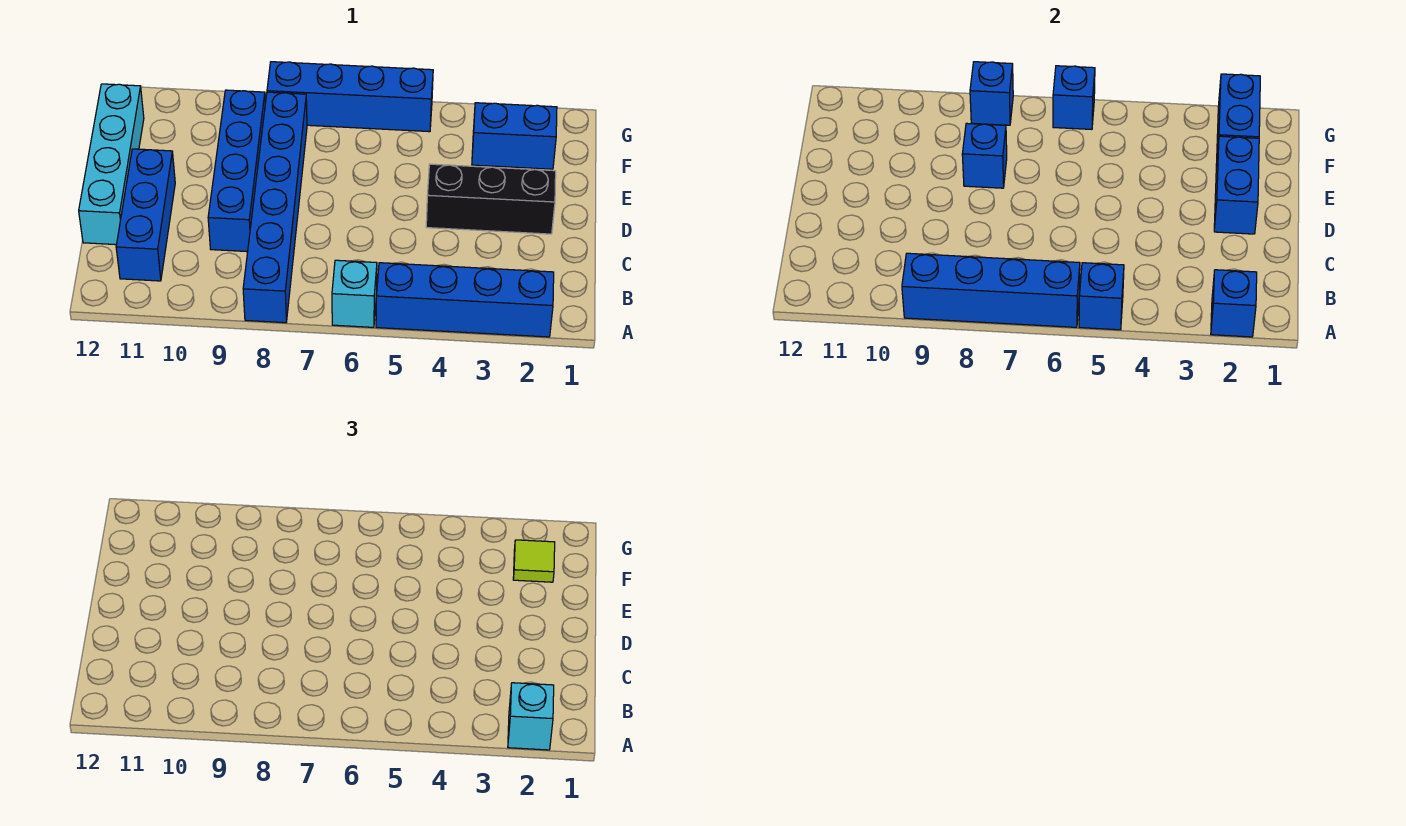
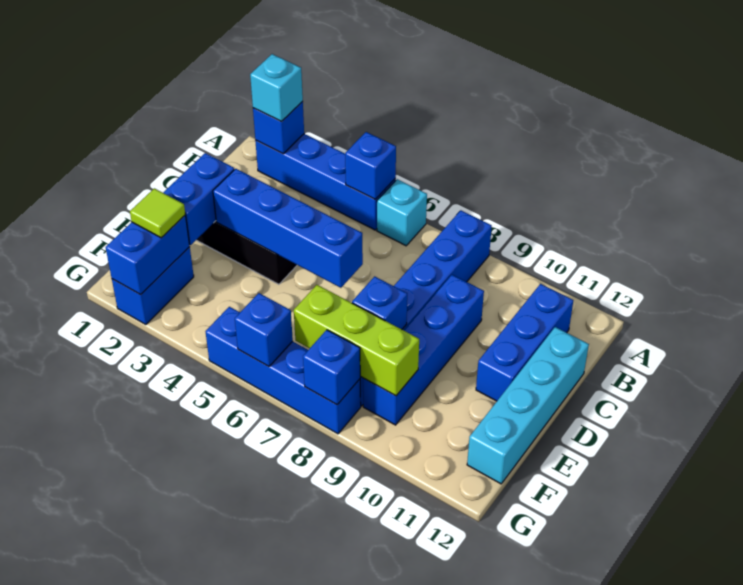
blue 1x4 brick [902,253,1080,327] -> blue 1x4 brick moved to [213,169,363,288]
blue 1x2 brick [472,103,557,169] -> blue 1x2 brick turned to [112,247,194,325]
none -> lime 1x3 brick [294,285,419,396]

